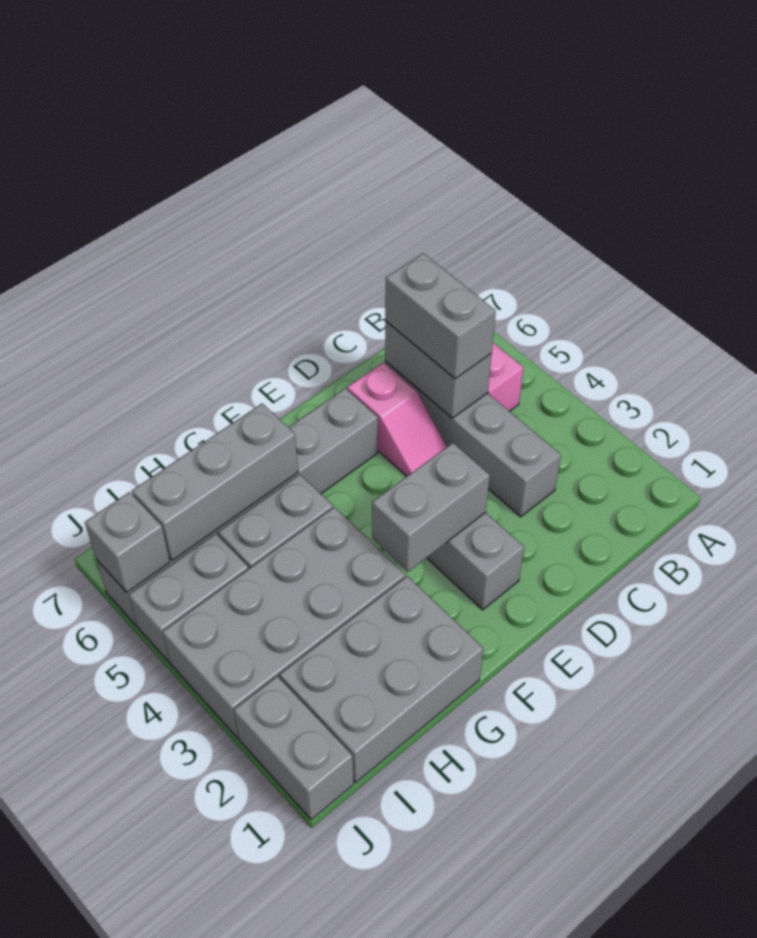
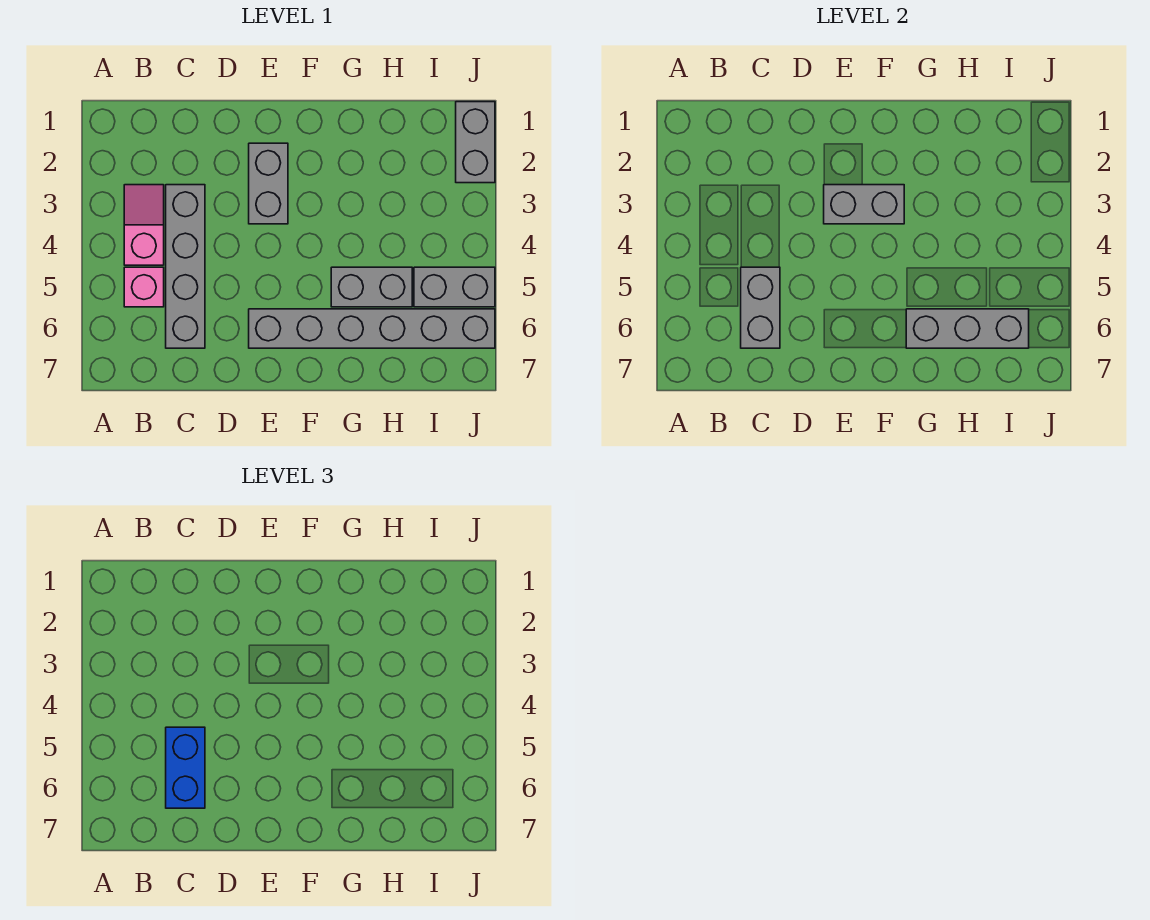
grey 1x2 brick [385,253,496,379] -> blue 1x2 brick [166,727,205,808]
pink 1x2 slope [347,363,447,476] -> pink 1x2 slope moved to [124,185,164,265]
grey 2x3 brick [280,576,484,783] -> none
grey 2x4 brick [162,507,406,738] -> none
grey 1x1 brick [85,492,170,592] -> none

